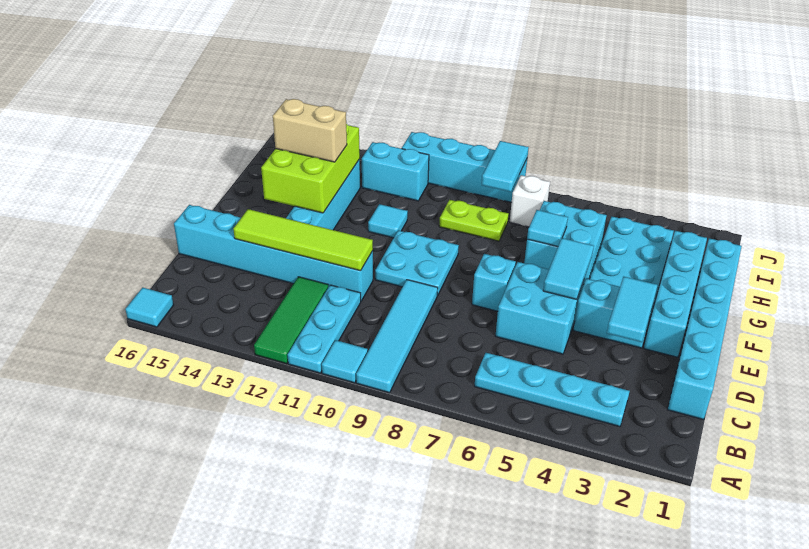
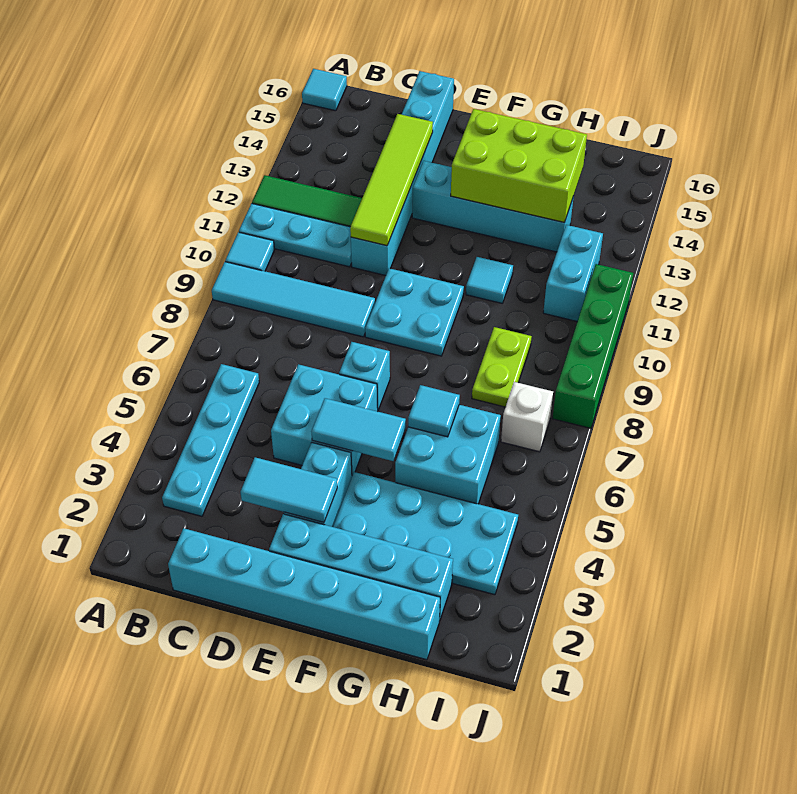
tan 1x2 brick [273,99,347,162] -> none
cyan 1x2 tile [482,141,529,192] -> none
cyan 1x4 brick [402,132,527,202] -> green 1x4 brick [552,264,633,428]

